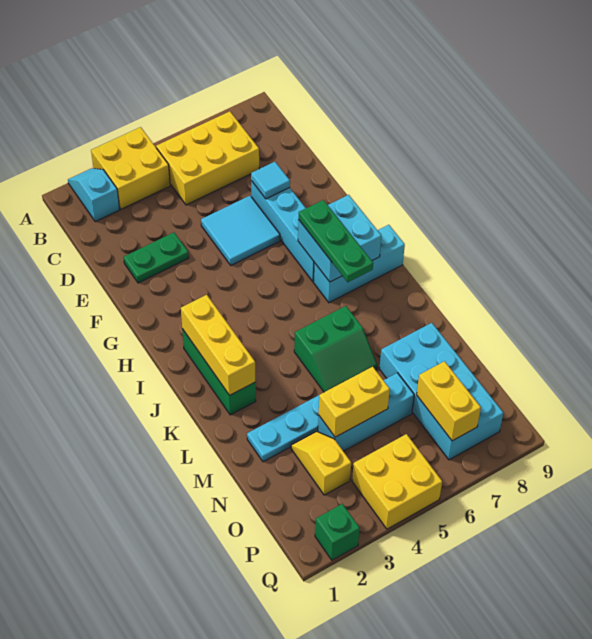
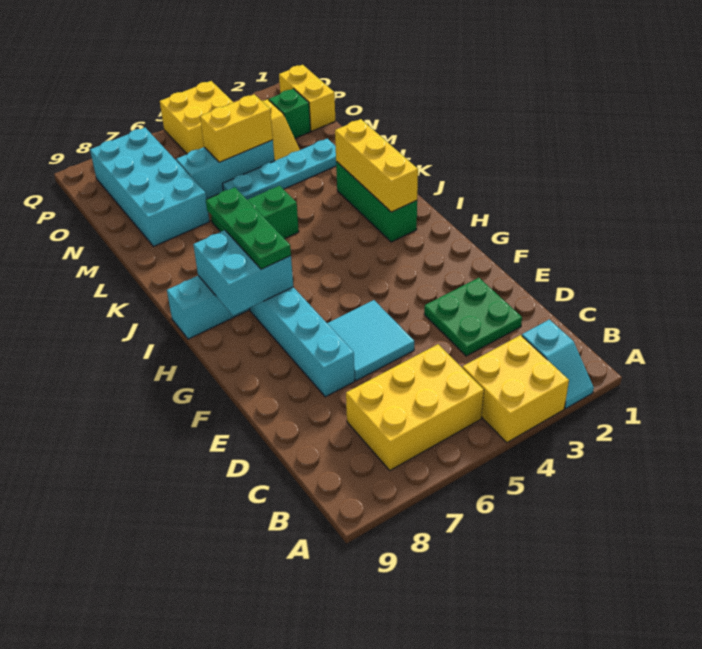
green 1x2 plate [124,232,189,283] -> green 2x2 plate [424,278,522,356]
cyan 1x1 tile [251,162,290,199] -> none
yellow 1x2 brick [417,361,481,441] -> yellow 1x2 brick moved to [279,65,335,131]
green 1x1 brick [315,504,360,560] -> green 1x1 brick moved to [269,89,311,138]

